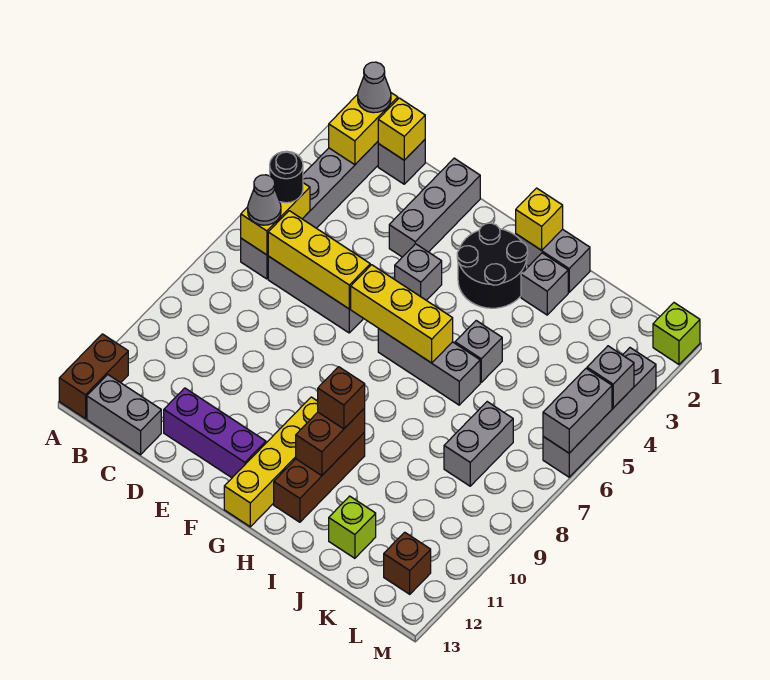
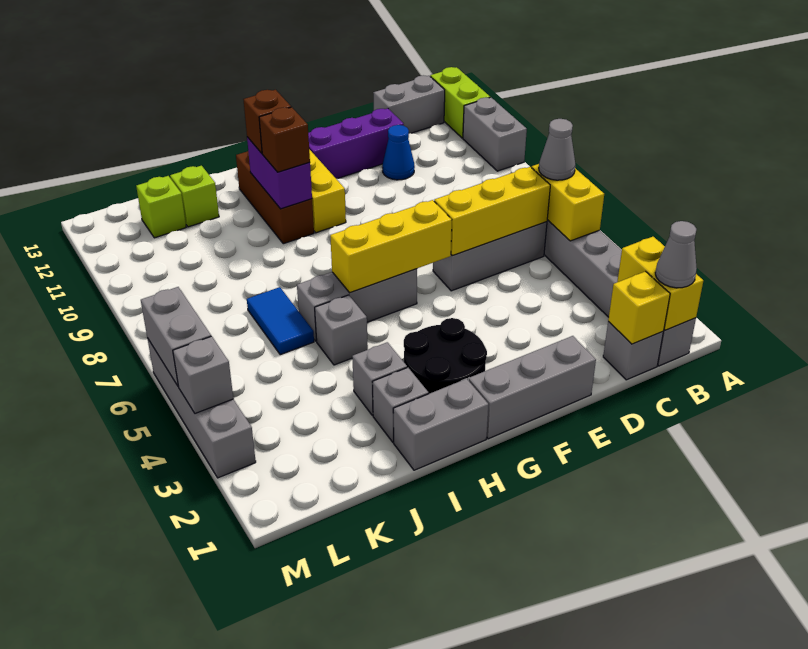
brown 1x2 brick [59,334,128,419] -> lime 1x2 brick [430,67,490,138]
black 1x1 round brick [270,151,303,203] -> none
none -> blue 1x1 cone [382,125,415,180]
grey 1x3 brick [389,158,480,257] -> grey 1x3 brick turned to [468,336,596,439]
grey 1x1 brick [395,244,442,300] -> grey 1x1 brick moved to [352,342,407,415]
yellow 1x1 brick [516,188,563,250] -> none
brown 1x2 brick [296,408,365,476] -> purple 1x2 brick [247,137,312,209]
none -> blue 1x2 tile [247,287,314,355]
grey 1x2 brick [444,402,513,486] -> grey 1x2 brick moved to [463,97,527,171]
brown 1x1 brick [384,532,431,594] -> brown 1x1 brick moved to [243,90,291,153]
lime 1x1 brick [653,303,700,364] -> lime 1x1 brick moved to [136,176,186,238]

